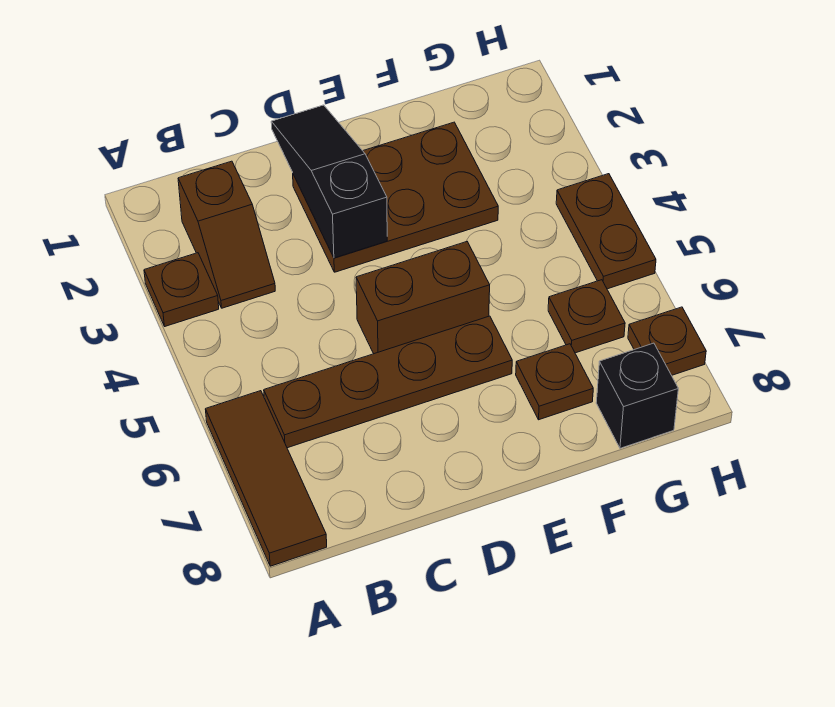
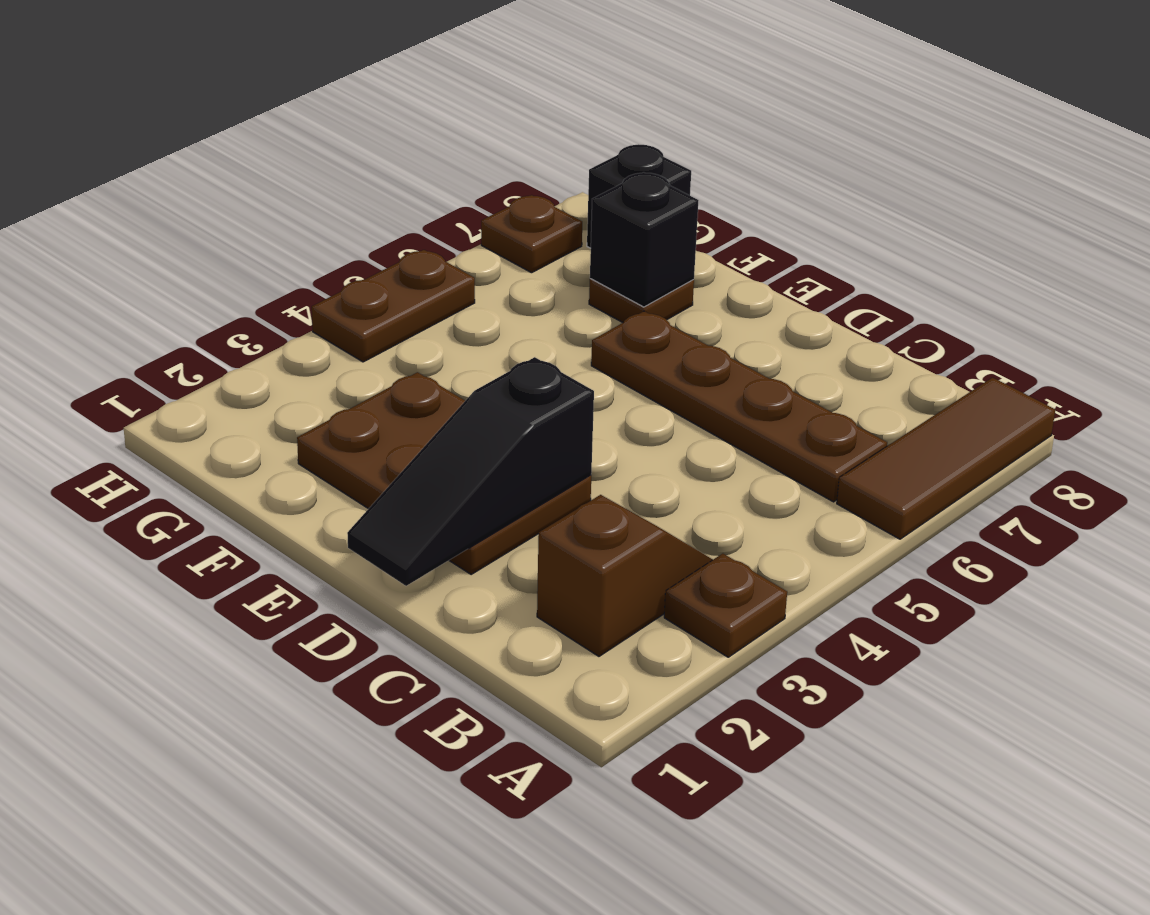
brown 1x2 brick [356,242,490,354] -> none
none -> black 1x1 brick [590,172,699,307]
brown 1x1 plate [548,280,625,353] -> none

